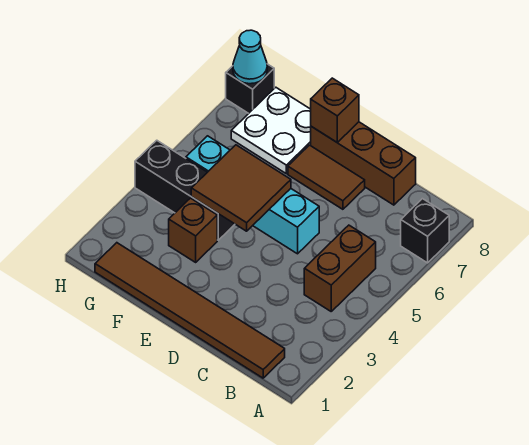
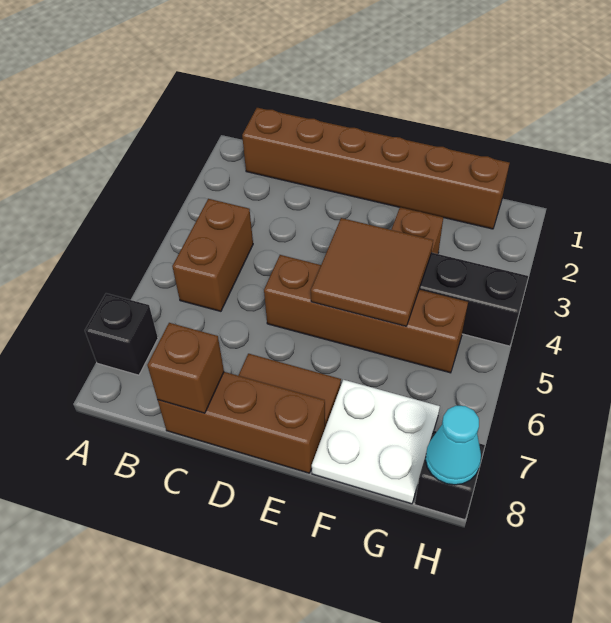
brown 1x6 tile [95,243,285,378] -> brown 1x6 brick [242,108,510,229]
cyan 1x4 brick [186,136,319,254] -> brown 1x4 brick [264,255,468,373]
brown 1x1 brick [311,78,359,143] -> brown 1x1 brick moved to [147,323,224,413]

